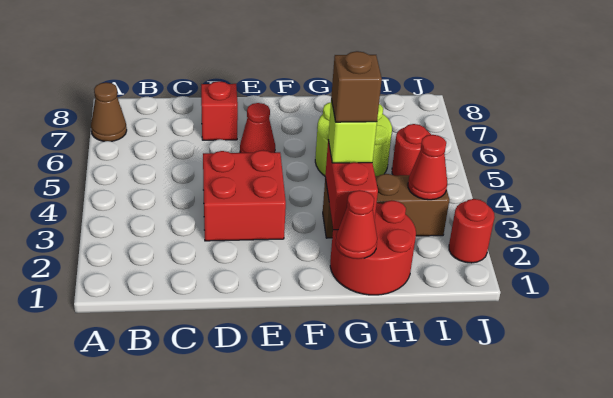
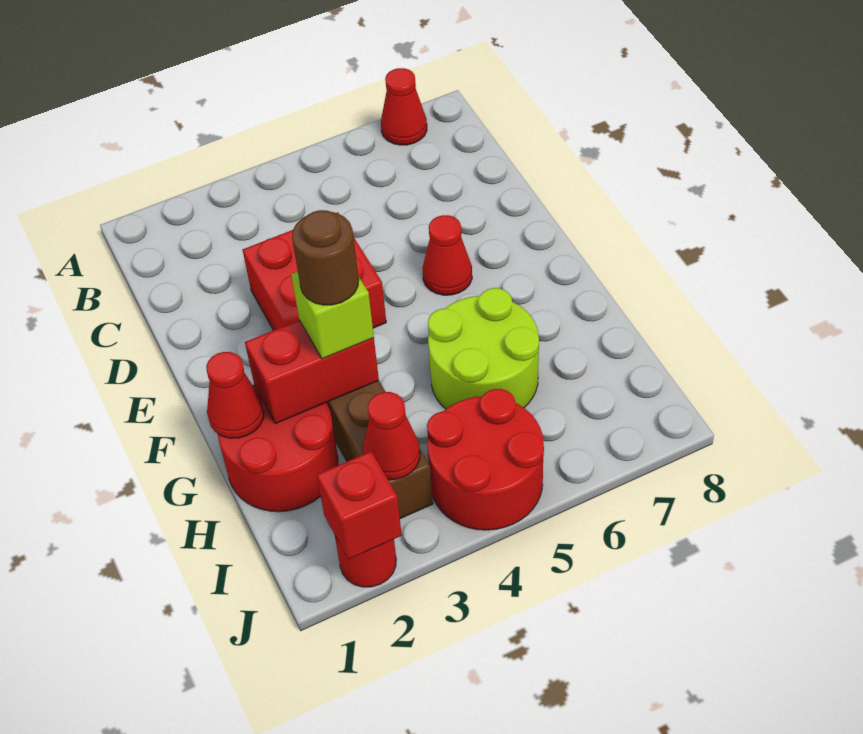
brown 1x1 cone [91,82,127,141] -> red 1x1 cone [381,68,427,145]
red 1x1 brick [201,81,238,140] -> red 1x1 brick moved to [317,451,402,559]
brown 1x1 brick [331,51,382,122] -> brown 1x1 round brick [292,210,359,305]
red 1x1 round brick [392,124,431,176] -> red 2x2 round brick [427,389,544,530]

